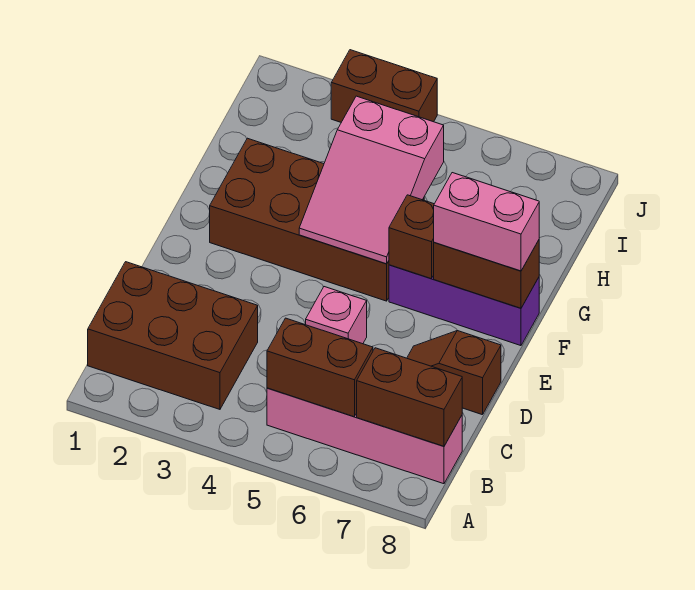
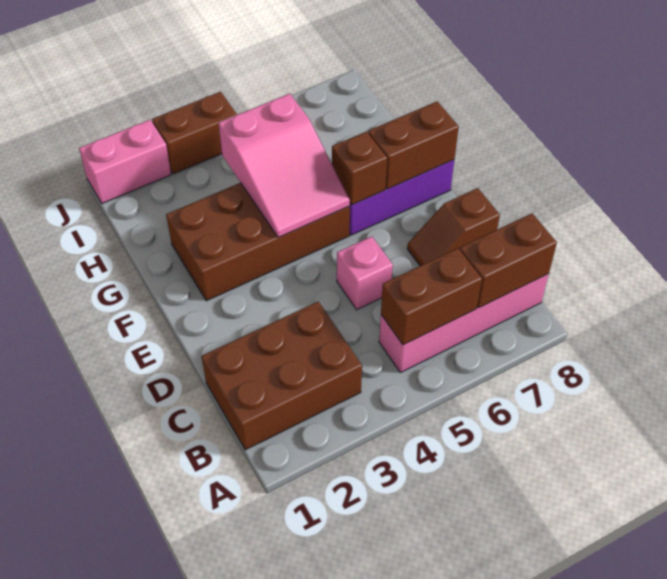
pink 1x2 brick [434,173,539,271] -> pink 1x2 brick moved to [79,120,171,203]

